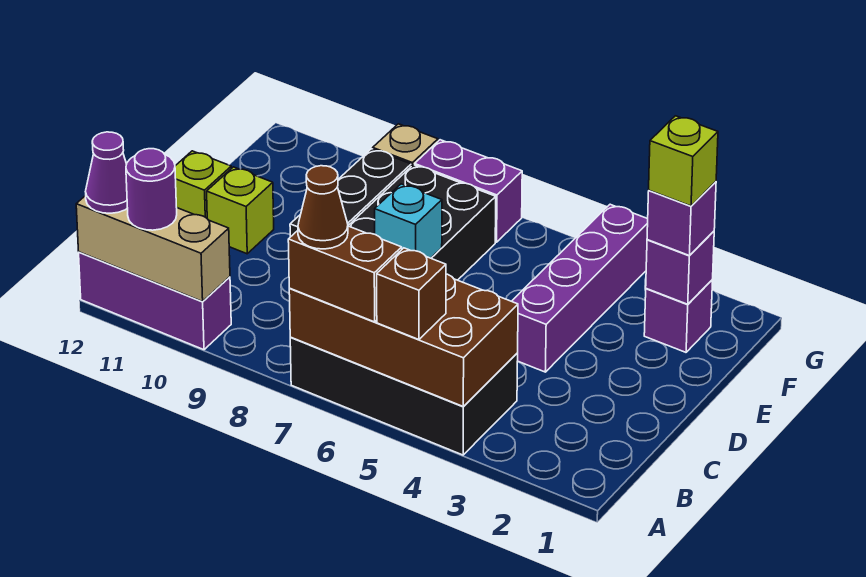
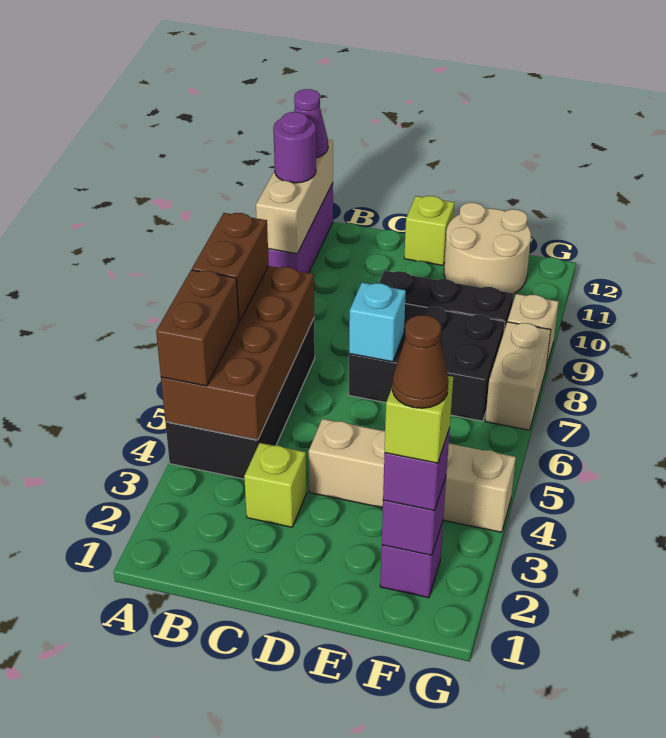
brown 1x1 brick [377,248,446,340] -> brown 1x2 brick [156,270,239,386]
brown 1x1 cone [298,166,348,249] -> brown 1x1 cone moved to [392,315,448,408]
purple 1x4 brick [512,204,648,372] -> tan 1x4 brick [309,419,516,532]
lime 1x1 brick [207,167,274,254] -> lime 1x1 brick moved to [244,443,306,527]
none -> tan 2x2 round brick [444,203,531,293]
purple 1x2 brick [415,140,522,242] -> tan 1x2 brick [485,322,551,430]

